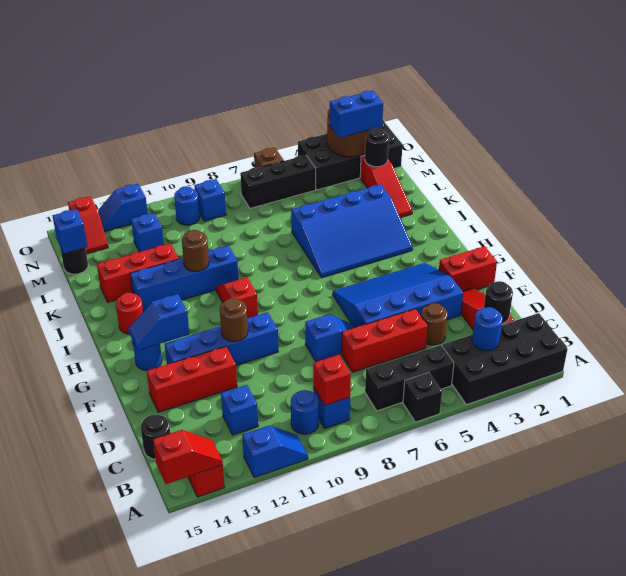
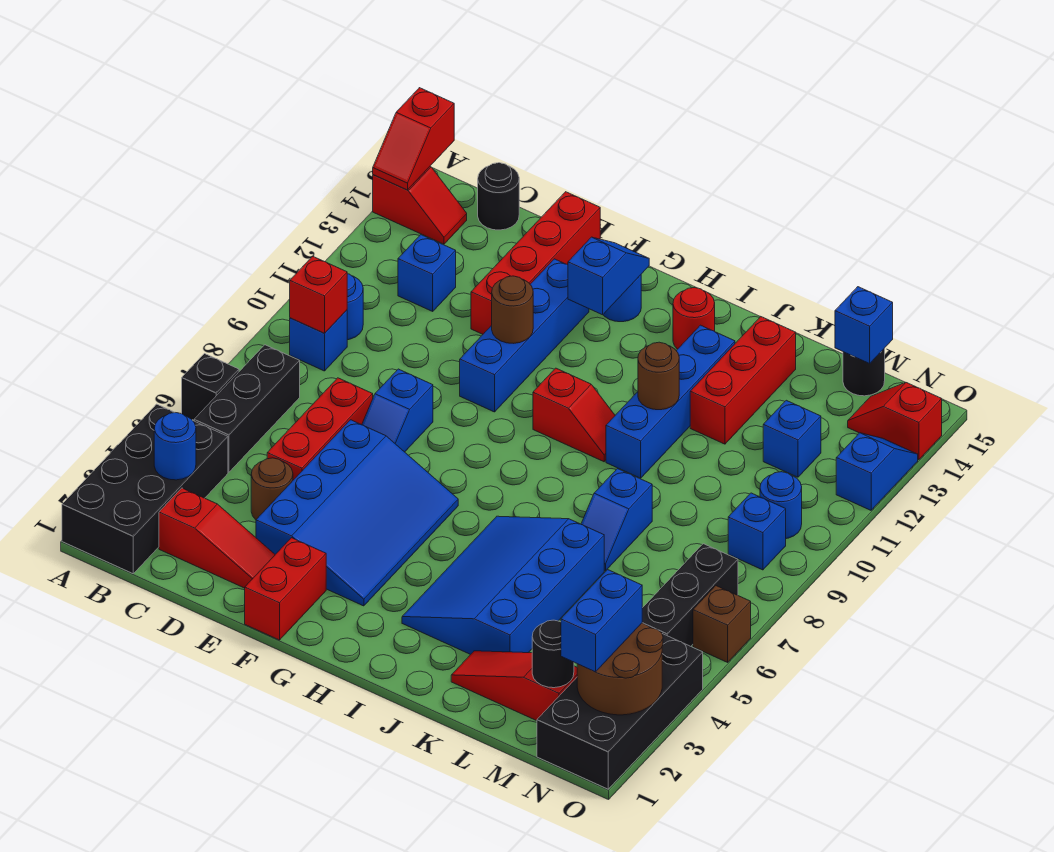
blue 1x2 slope [242,425,308,478] -> blue 1x2 slope moved to [581,469,652,571]
black 1x1 round brick [484,281,513,324] -> none
red 1x3 brick [147,346,237,412] -> red 1x4 brick [471,192,600,334]

